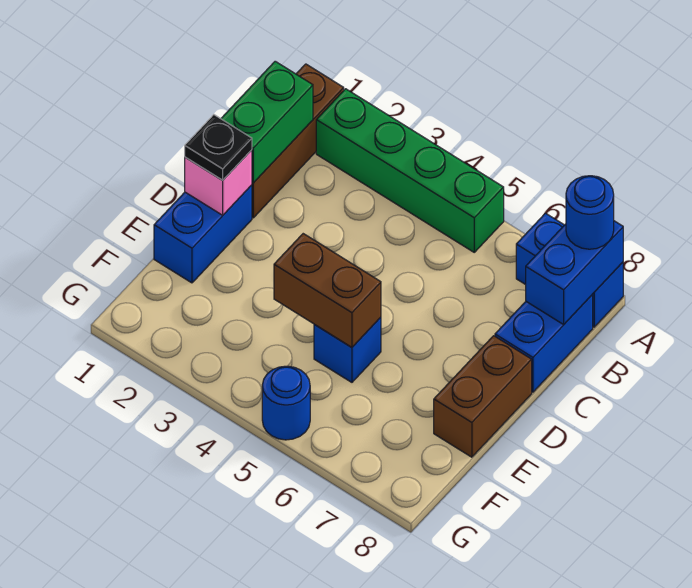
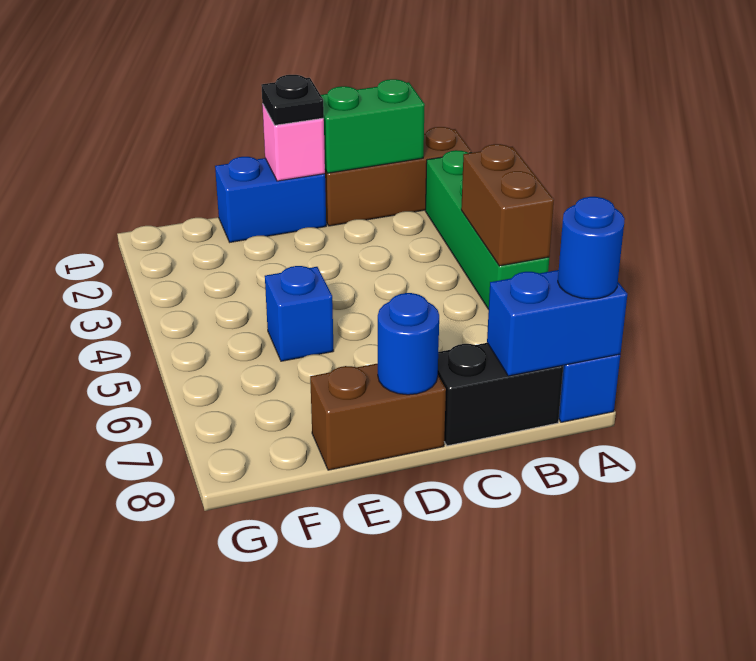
blue 1x2 brick [495,294,593,392] -> black 1x2 brick [438,343,563,446]
brown 1x2 brick [274,234,381,347] -> brown 1x2 brick moved to [461,144,554,266]
blue 1x1 round brick [262,366,310,440] -> blue 1x1 round brick moved to [378,293,439,395]

